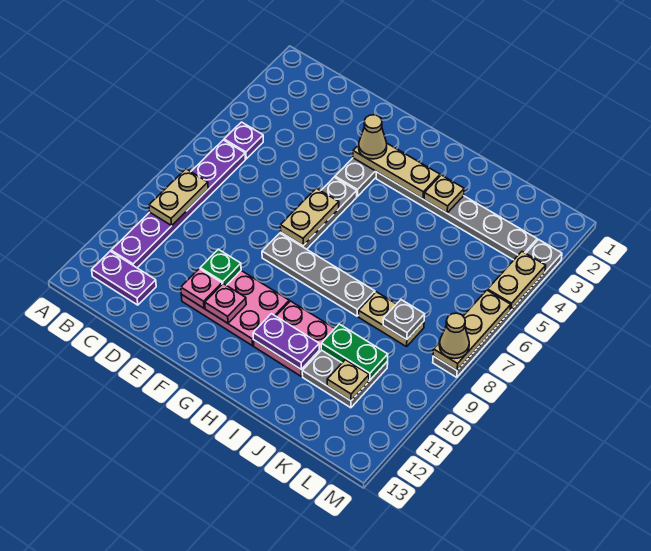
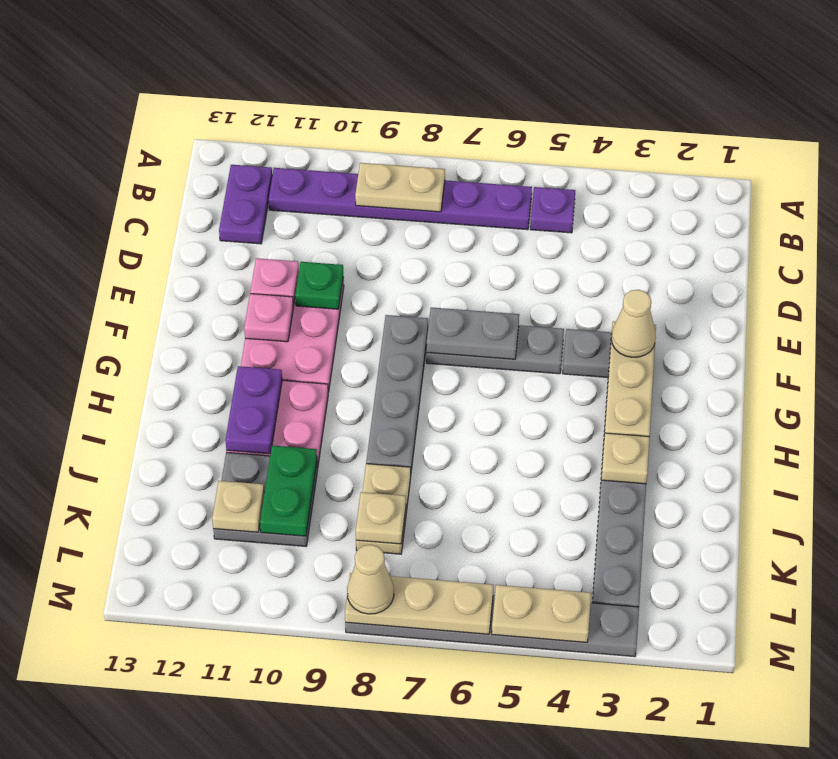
tan 1x2 plate [280,188,339,245] -> grey 1x2 plate [426,307,519,359]
grey 1x1 plate [383,300,425,340] -> tan 1x1 plate [356,492,406,544]

